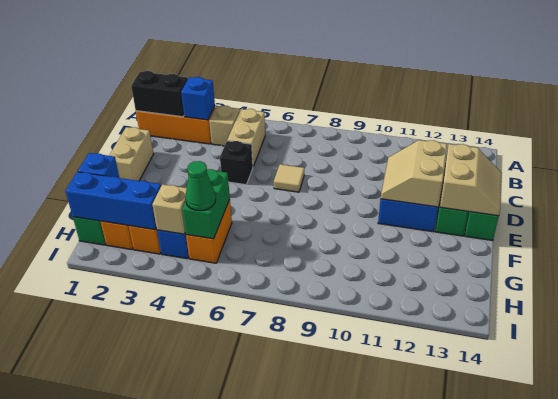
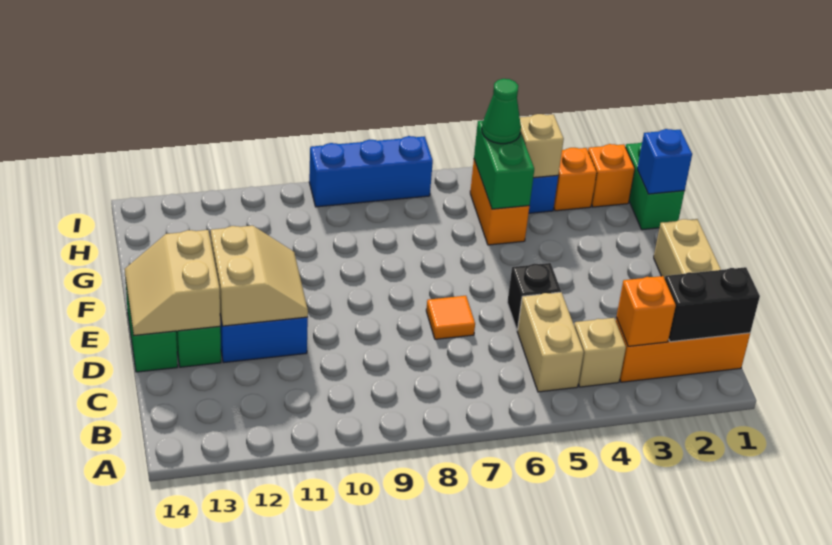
blue 1x1 brick [181,77,215,120] -> orange 1x1 brick [616,276,676,346]
tan 1x1 tile [274,164,304,192] -> orange 1x1 tile [426,296,475,339]
blue 1x3 brick [65,172,161,230] -> blue 1x3 brick moved to [309,136,433,207]

